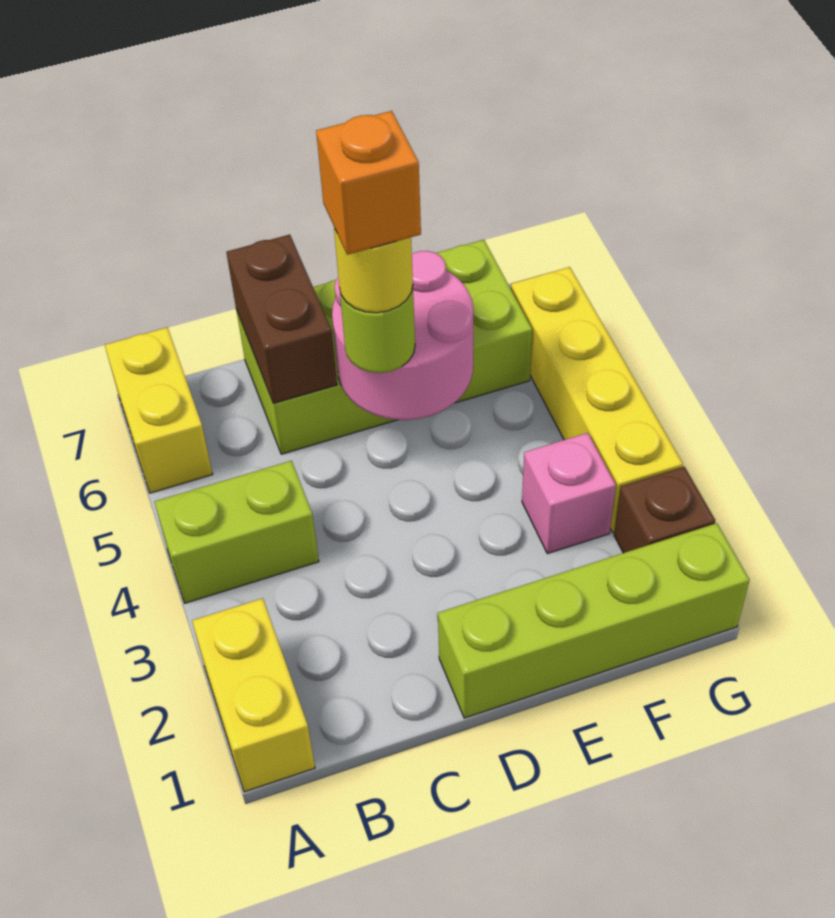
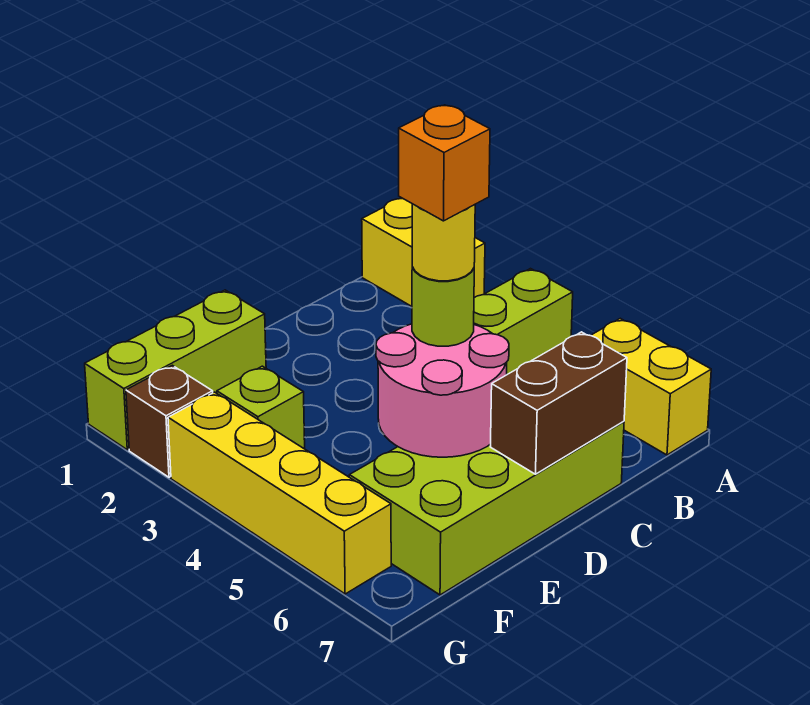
brown 1x2 brick [226,235,337,403] -> brown 1x2 brick turned to [491,332,627,474]
lime 1x4 brick [438,523,750,718] -> lime 1x3 brick [85,290,266,450]
pink 1x1 brick [522,433,616,554] -> lime 1x1 brick [217,366,305,449]

